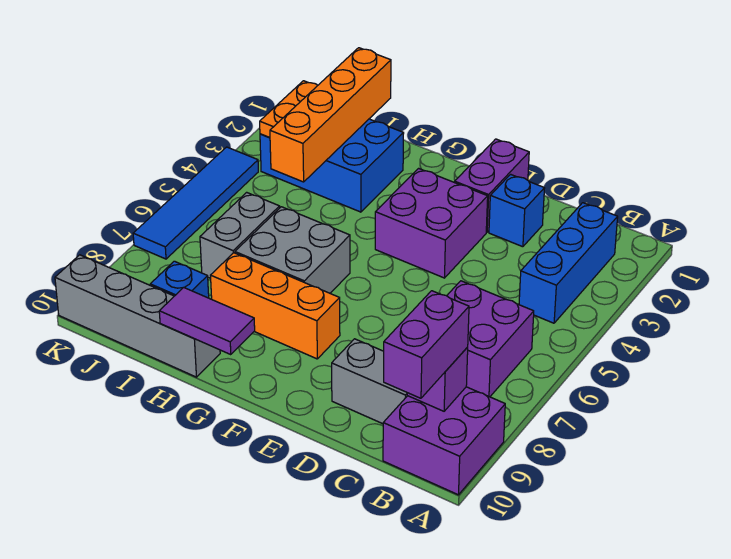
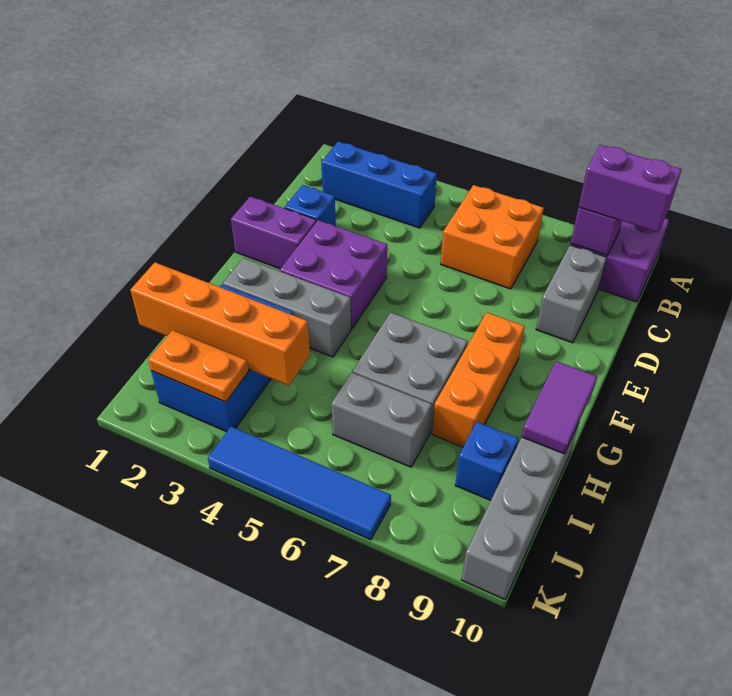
purple 2x2 brick [447,281,534,397] -> orange 2x2 brick [441,185,544,289]
none -> grey 1x3 brick [223,258,351,357]

